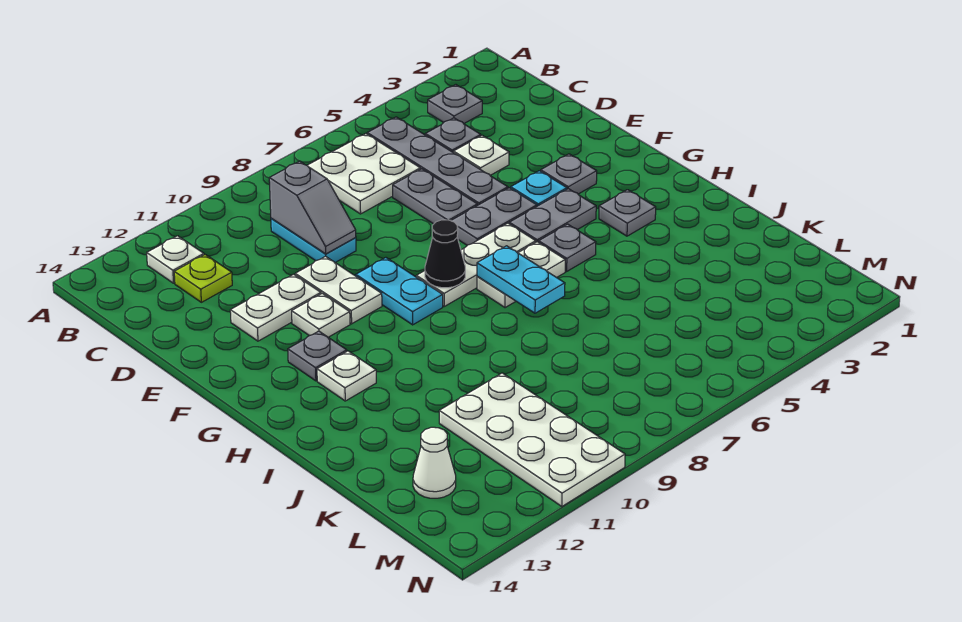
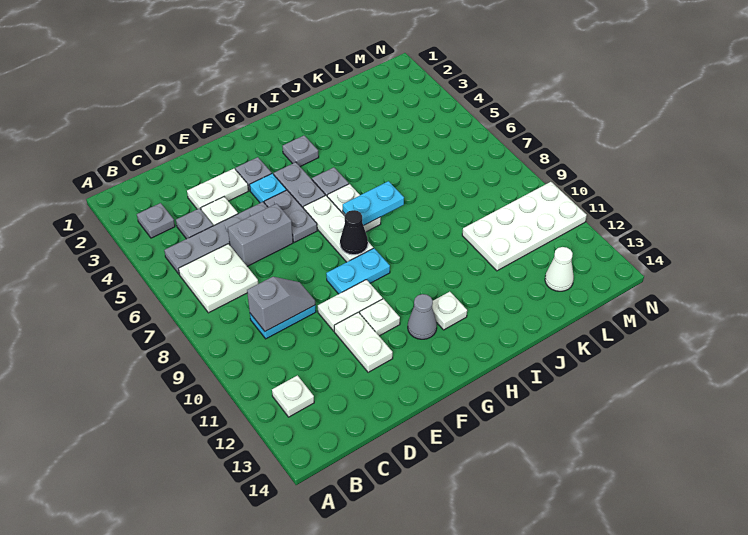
lime 1x1 plate [174,255,232,302] -> none
none -> white 1x2 plate [187,169,248,209]
grey 1x2 plate [393,169,477,224] -> grey 1x2 brick [228,204,293,266]
grey 1x1 plate [288,331,347,381] -> grey 1x1 cone [408,294,437,339]

